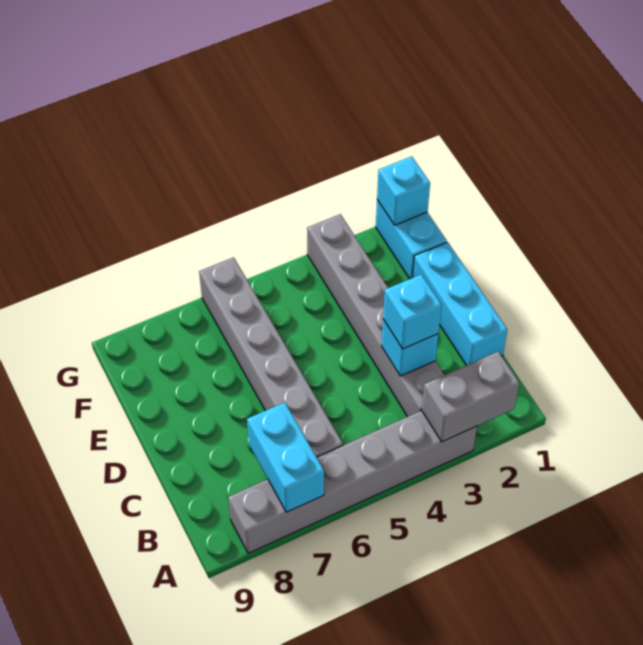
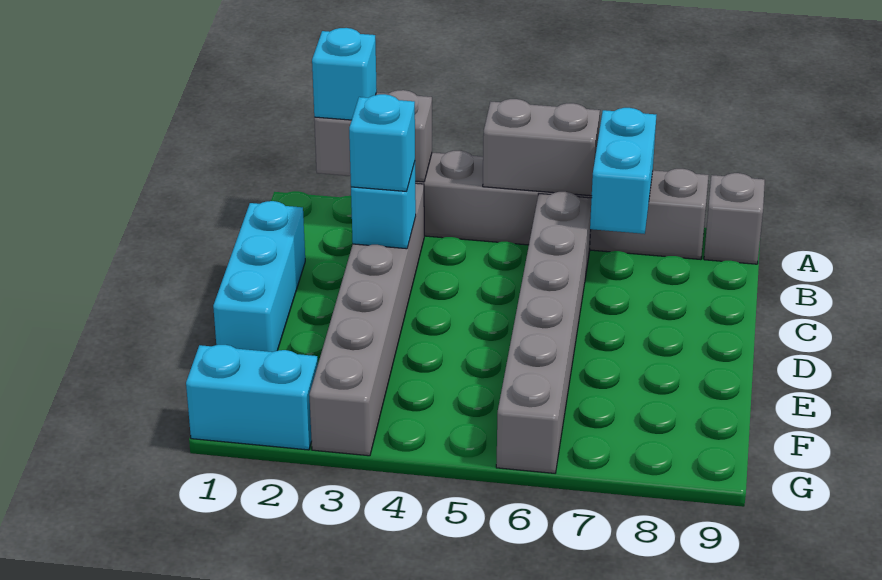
none -> grey 1x2 brick [483,99,600,196]
none -> grey 1x1 brick [704,173,765,264]
cyan 1x2 brick [376,200,447,279] -> cyan 1x2 brick turned to [186,345,318,450]
cyan 1x1 brick [377,156,430,225] -> cyan 1x1 brick moved to [312,28,377,120]

